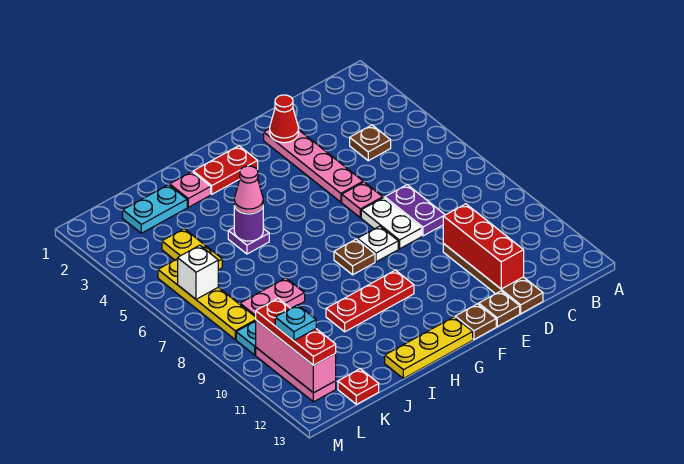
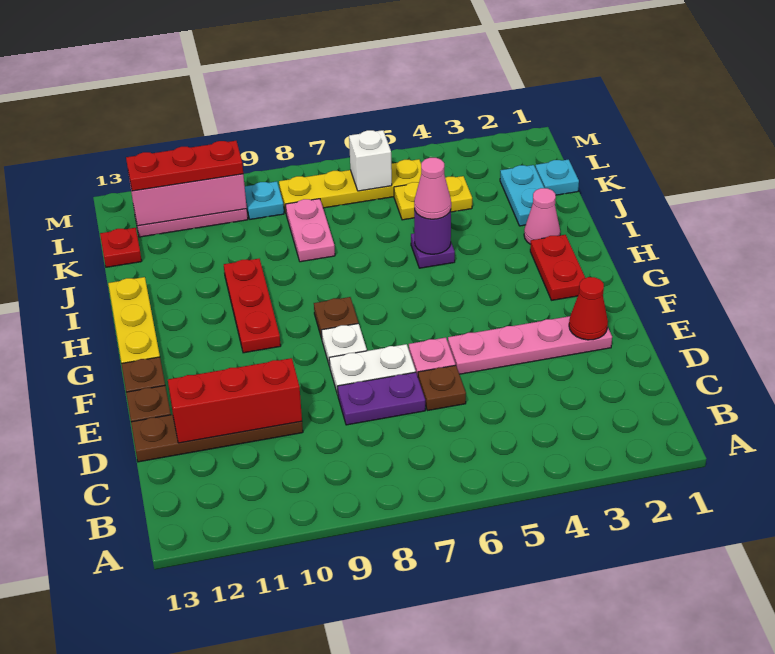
brown 1x1 plate [350,125,391,161] -> brown 1x1 plate moved to [418,365,466,411]
pink 1x1 plate [170,172,211,207] -> pink 1x1 cone [524,188,560,244]
cyan 1x1 plate [275,305,316,340] -> cyan 1x1 plate moved to [535,159,579,195]

